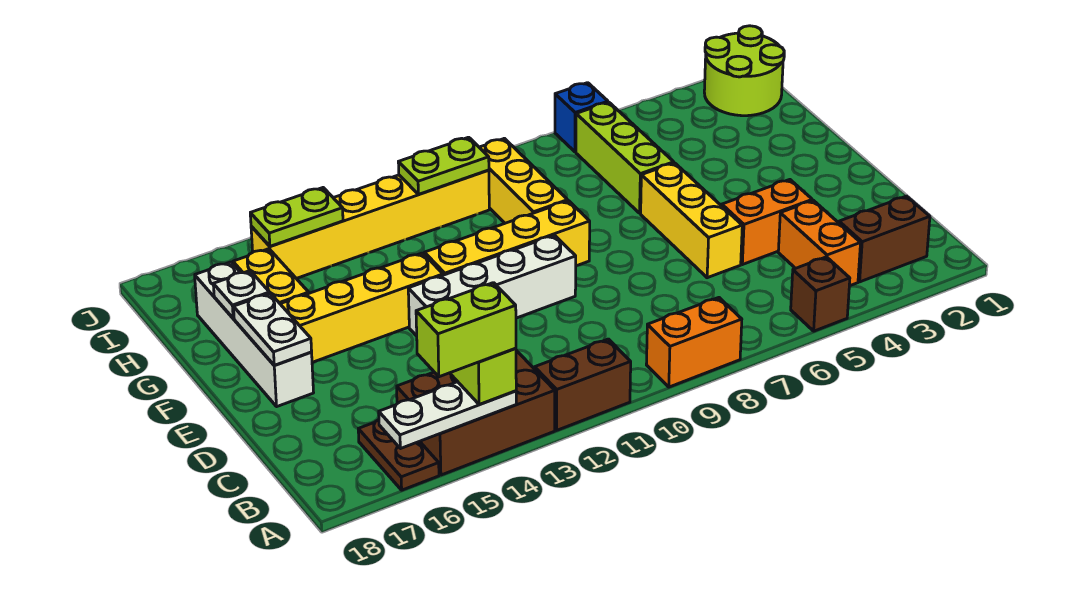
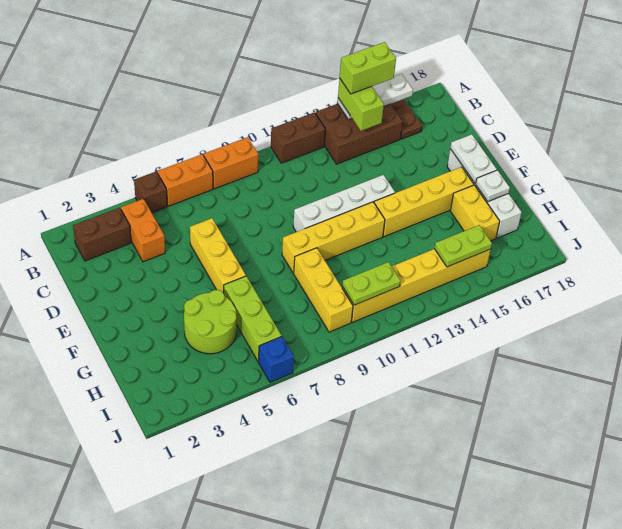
orange 1x2 brick [722,180,812,265] -> orange 1x2 brick moved to [157,154,213,206]
lime 2x2 round brick [704,26,784,116] -> lime 2x2 round brick moved to [184,290,236,354]

